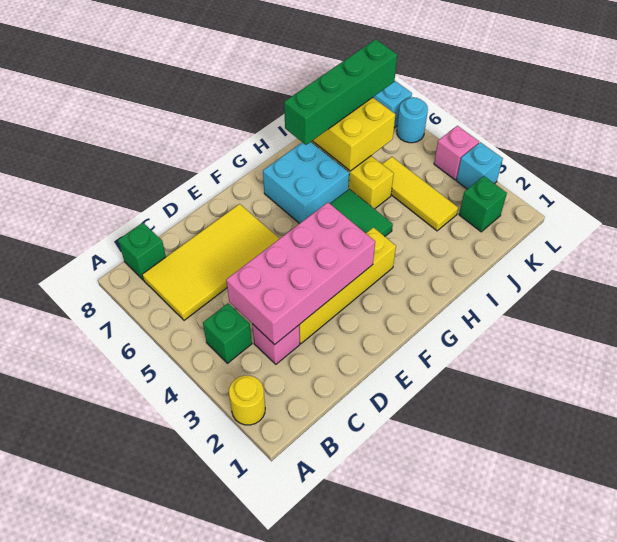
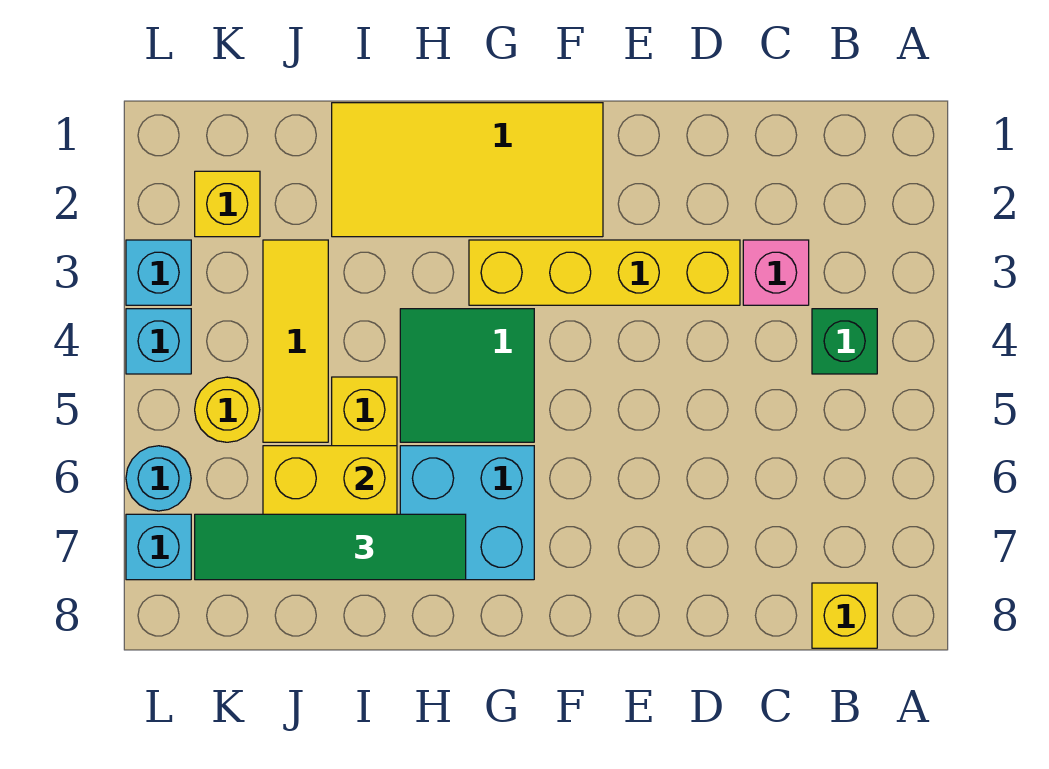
yellow 1x1 round brick [229,375,265,425] -> yellow 1x1 round brick moved to [195,377,260,442]
yellow 2x4 tile [142,204,279,320] -> yellow 2x4 tile moved to [332,103,603,237]
green 1x1 brick [118,223,166,280] -> yellow 1x1 brick [812,583,877,648]
pink 2x4 brick [226,202,375,345] -> none
green 1x4 brick [284,39,397,145] -> green 1x4 tile [195,514,466,580]
green 1x1 brick [459,176,507,232] -> yellow 1x1 brick [195,171,260,237]
pink 1x1 brick [434,126,479,180] -> cyan 1x1 brick [126,309,191,374]

